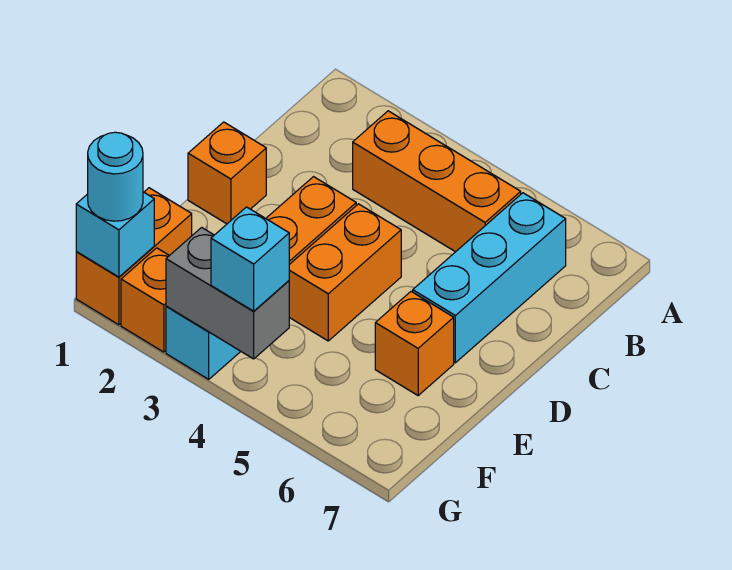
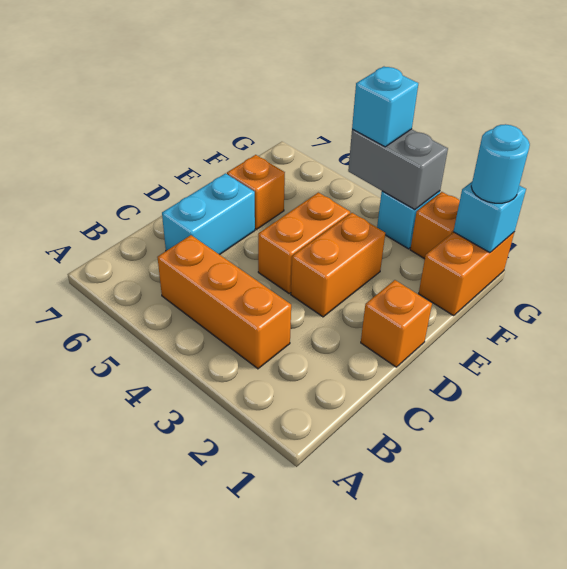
cyan 1x3 brick [413,193,566,363] -> cyan 1x2 brick [162,173,255,255]

